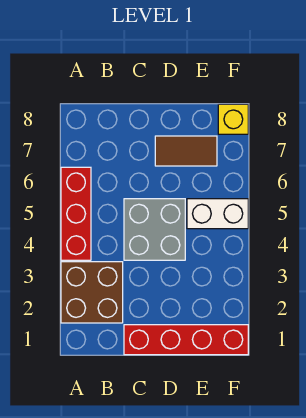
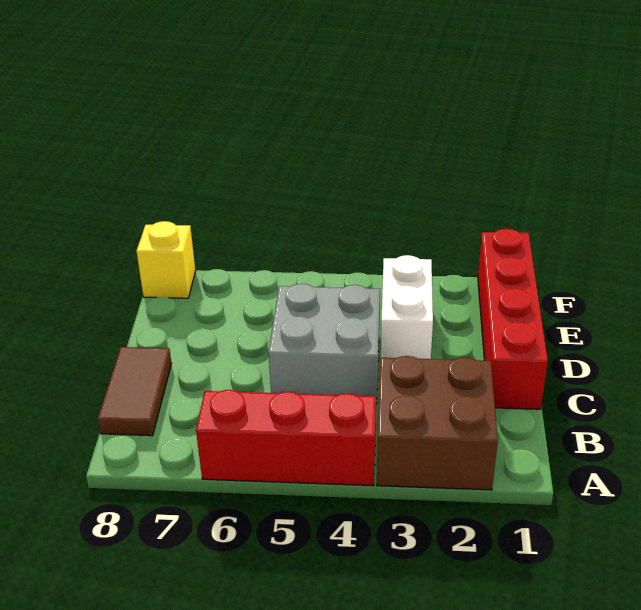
brown 1x2 tile [155,136,217,166] -> brown 1x2 tile moved to [98,347,171,436]
white 1x2 brick [187,199,248,229] -> white 1x2 brick moved to [381,255,433,359]

